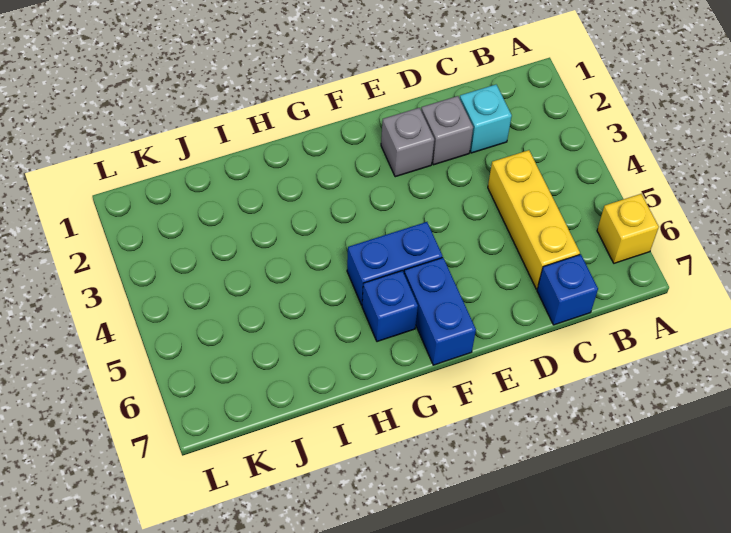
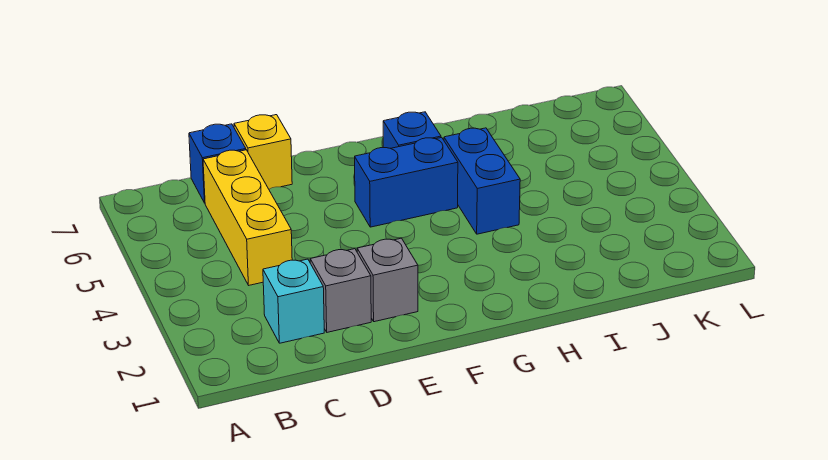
yellow 1x1 brick [597,194,659,263] -> yellow 1x1 brick moved to [234,115,292,189]
blue 1x2 brick [404,258,476,365] -> blue 1x2 brick moved to [444,128,520,234]

